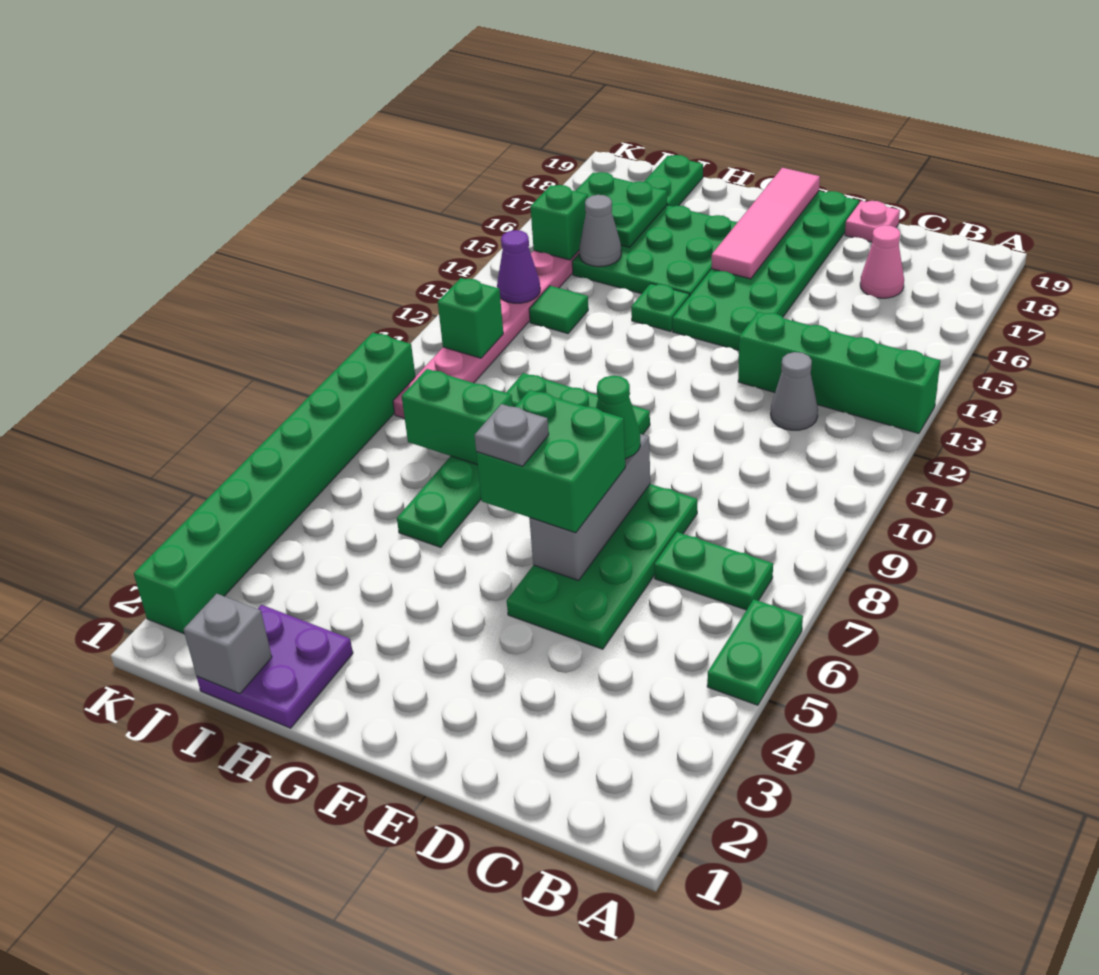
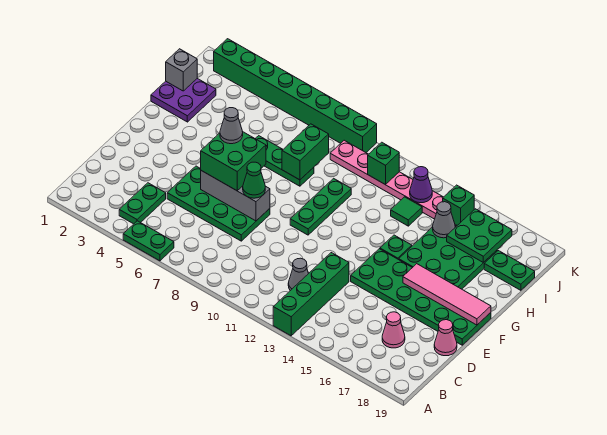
green 1x2 plate [654,532,773,610] -> green 1x2 plate moved to [119,183,166,224]
pink 1x1 plate [845,201,900,242] -> pink 1x1 cone [434,320,457,356]
grey 1x1 plate [475,404,549,466] -> grey 1x1 cone [220,108,243,144]

